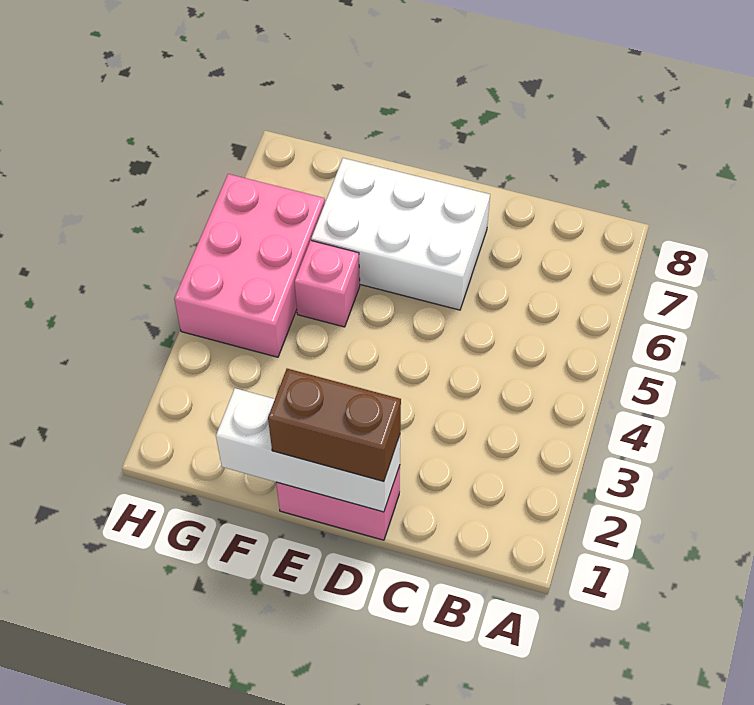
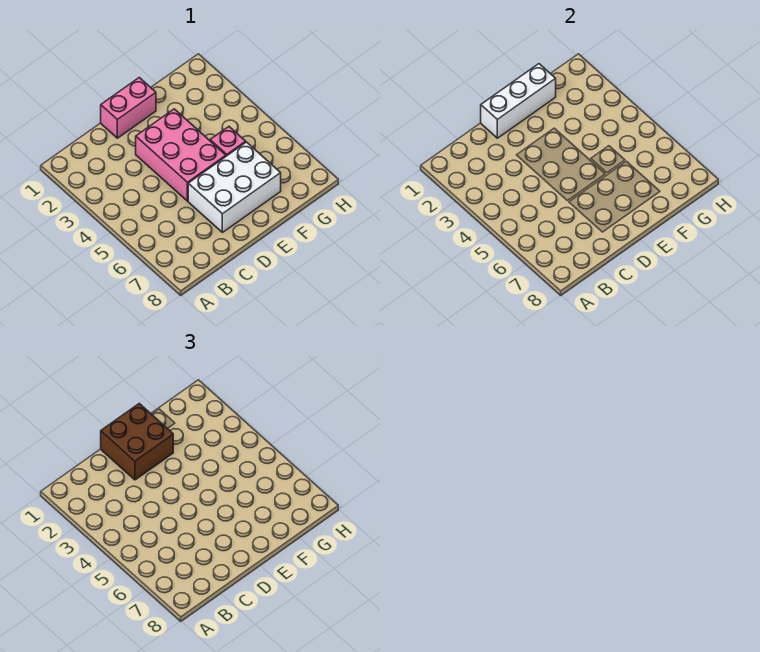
brown 1x2 brick [268,369,401,482] -> brown 2x2 brick [101,404,173,480]
pink 2x3 brick [174,174,325,357] -> pink 2x3 brick moved to [136,109,226,201]

